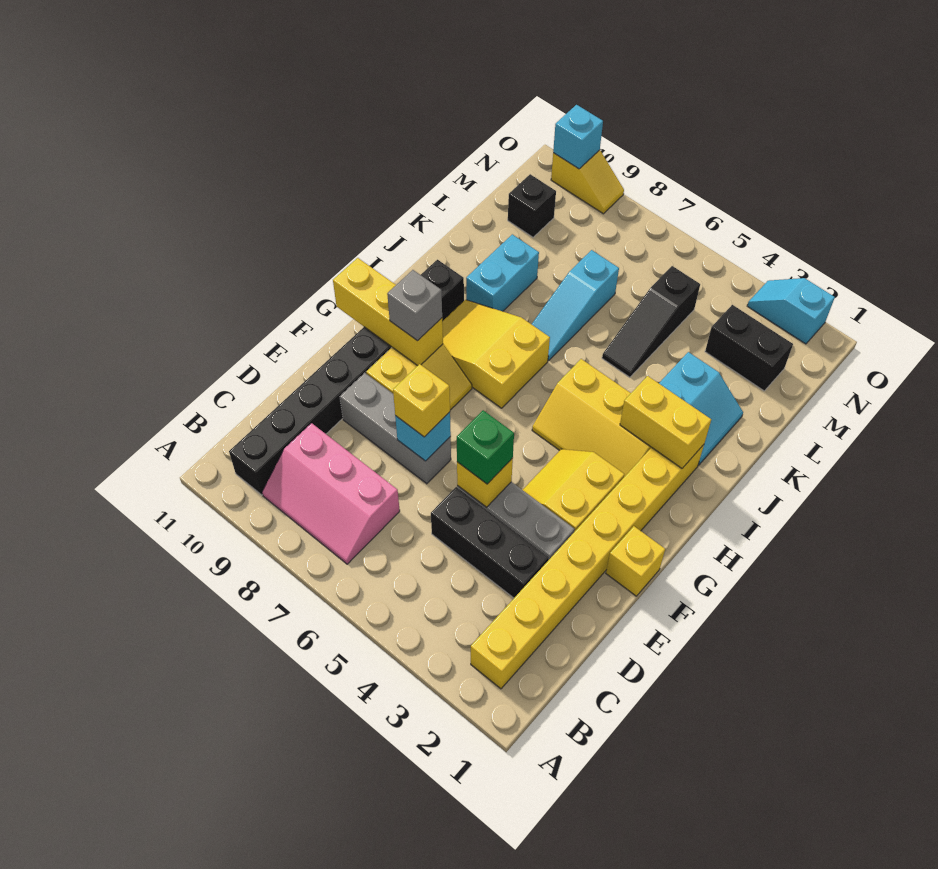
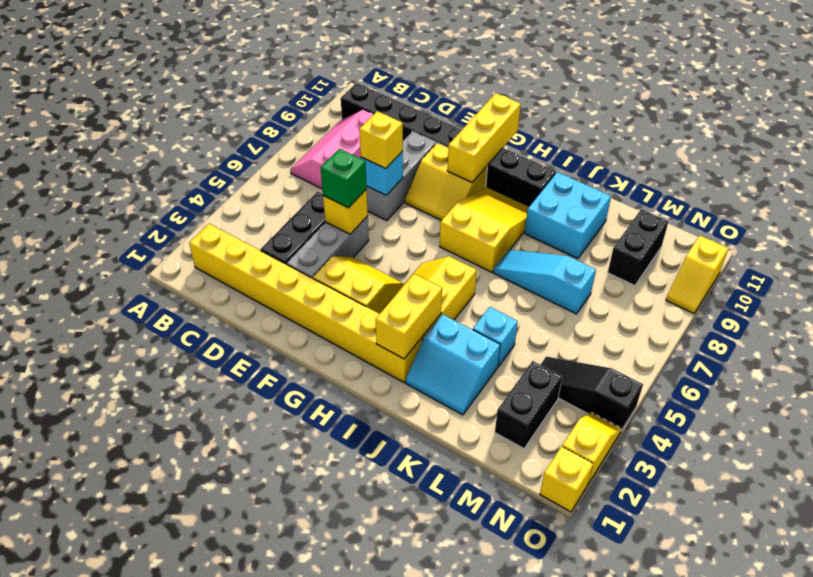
yellow 1x1 brick [606,526,665,596] -> yellow 1x1 brick moved to [540,447,593,512]
grey 1x1 brick [387,270,442,341] -> none
cyan 1x2 brick [466,234,539,311] -> cyan 2x2 brick [525,172,611,259]
black 1x3 slope [602,266,700,377] -> black 1x3 slope moved to [541,357,643,431]
black 1x1 brick [508,174,556,237] -> black 1x2 brick [608,209,668,286]
cyan 1x2 slope [747,278,835,344] -> yellow 1x2 slope [562,413,621,484]
cyan 1x1 brick [553,105,603,169] -> cyan 1x1 brick moved to [473,307,518,367]

